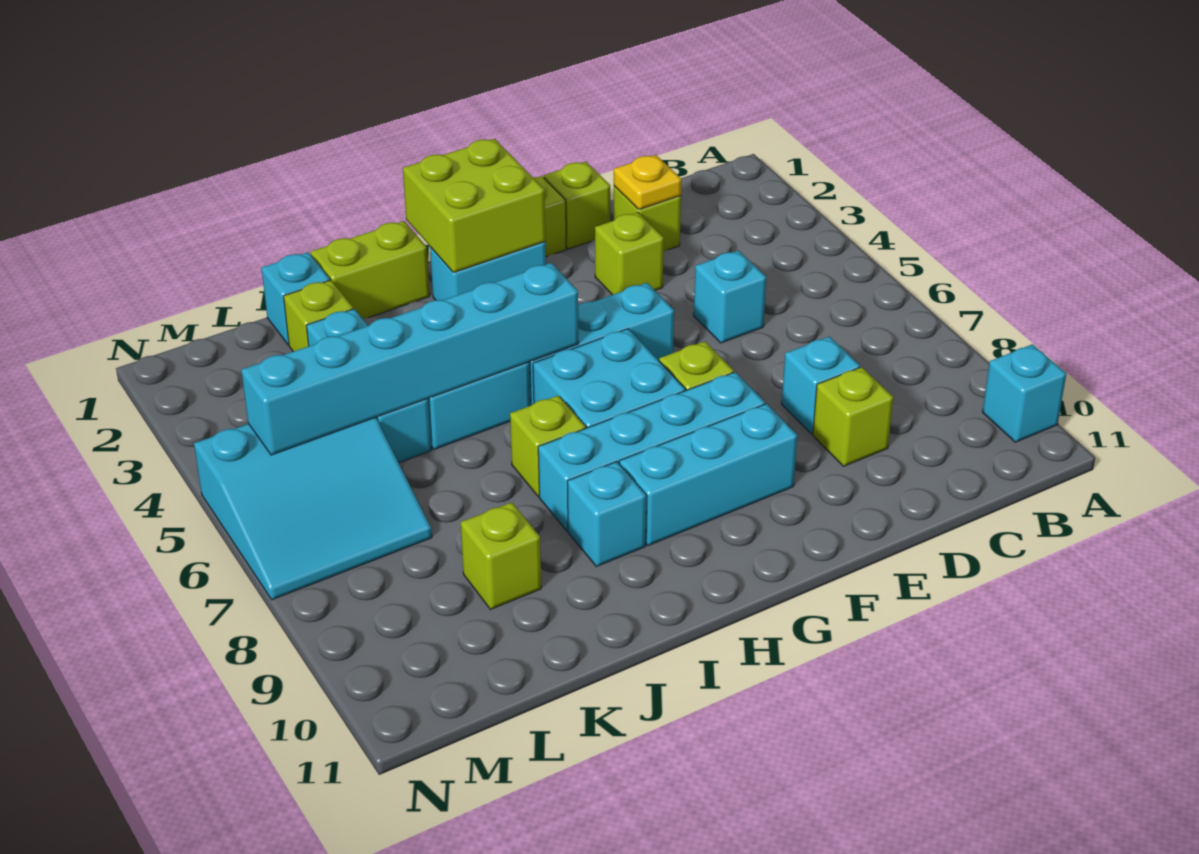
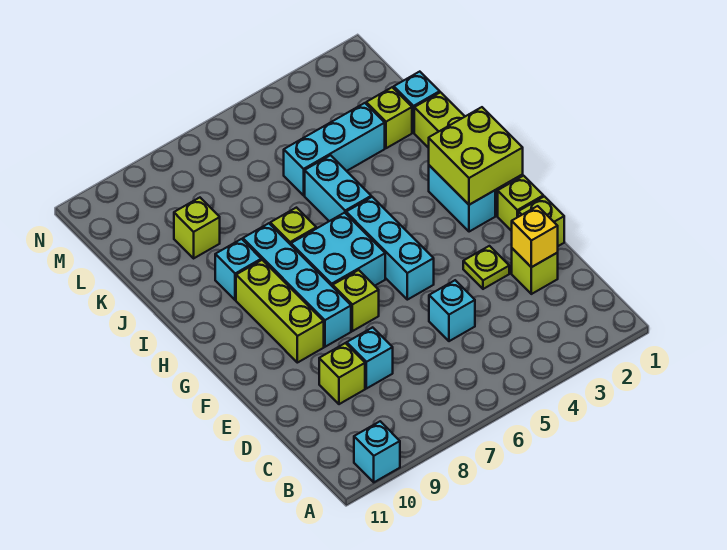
yellow 1x1 plate [614,155,682,210] -> yellow 1x1 brick [512,206,558,267]
lime 1x1 brick [595,212,664,295] -> lime 1x1 plate [463,246,509,289]
cyan 1x3 brick [619,404,797,546] -> lime 1x3 brick [236,260,324,363]
cyan 1x6 brick [241,263,578,455] -> none
cyan 3x3 slope [194,418,432,600] -> none

